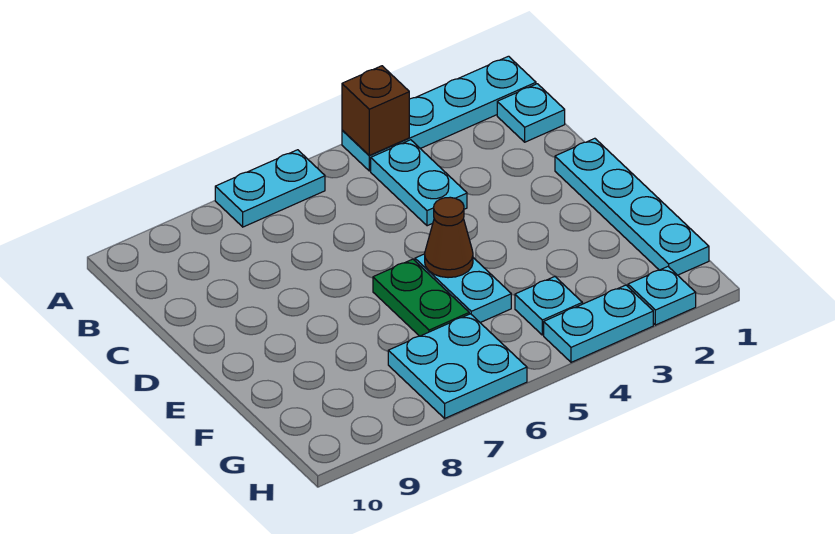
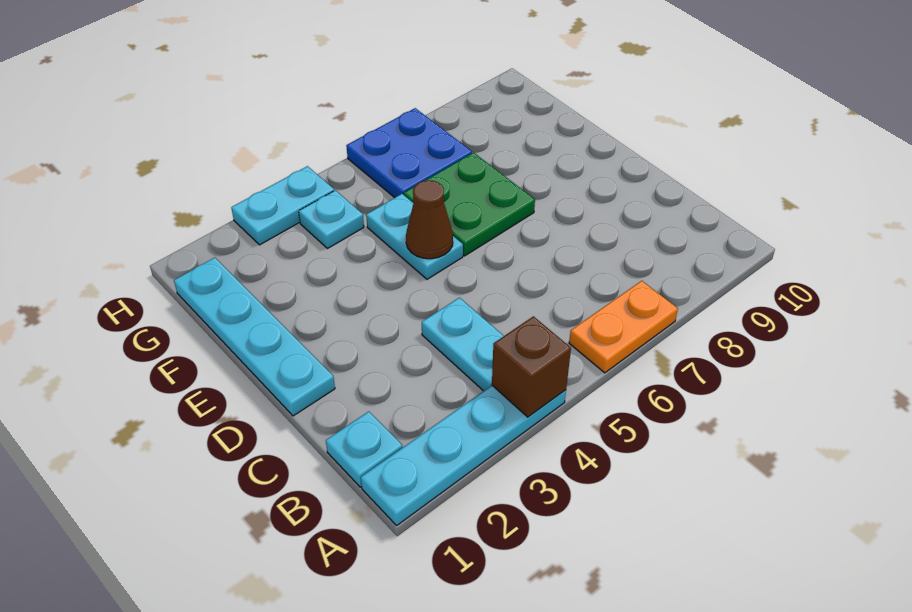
cyan 1x2 plate [215,150,325,227] -> orange 1x2 plate [569,281,678,373]
green 1x2 plate [373,259,469,336] -> green 2x2 plate [404,152,535,256]
cyan 2x2 plate [388,314,527,418] -> blue 2x2 plate [346,108,472,198]
cyan 1x1 plate [628,267,696,325] -> none

